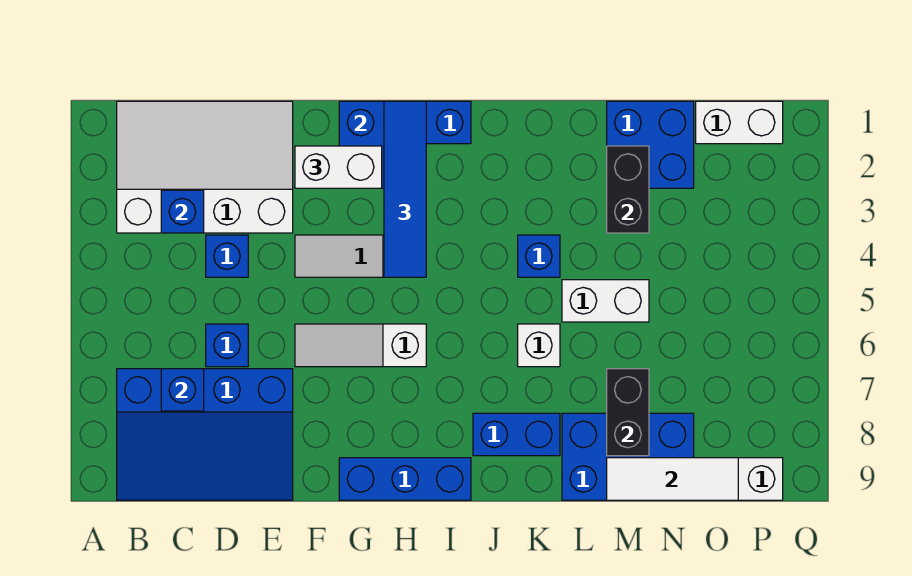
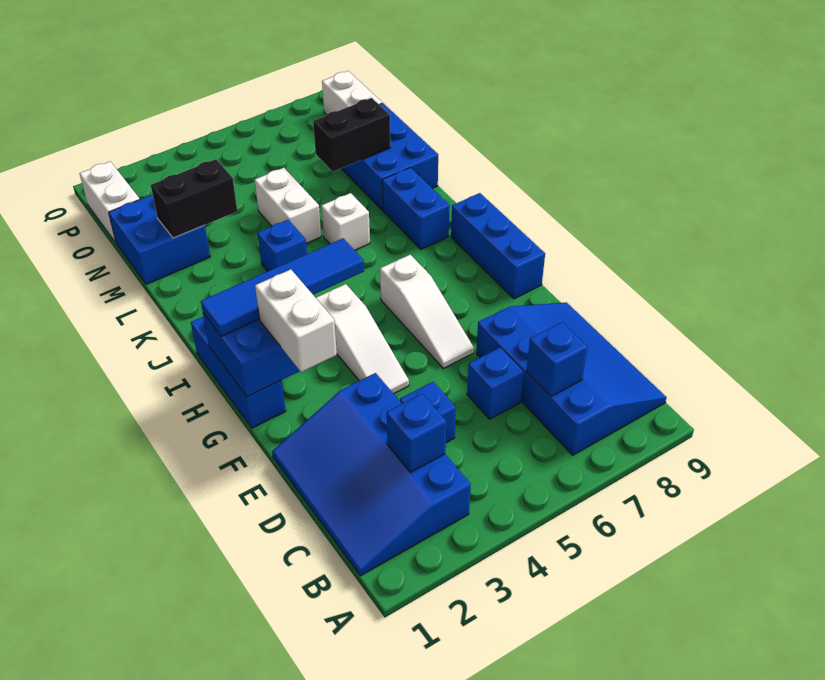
white 3x4 slope [117,101,293,233] -> blue 3x4 slope [272,373,471,576]
white 1x3 tile [607,458,738,500] -> none

